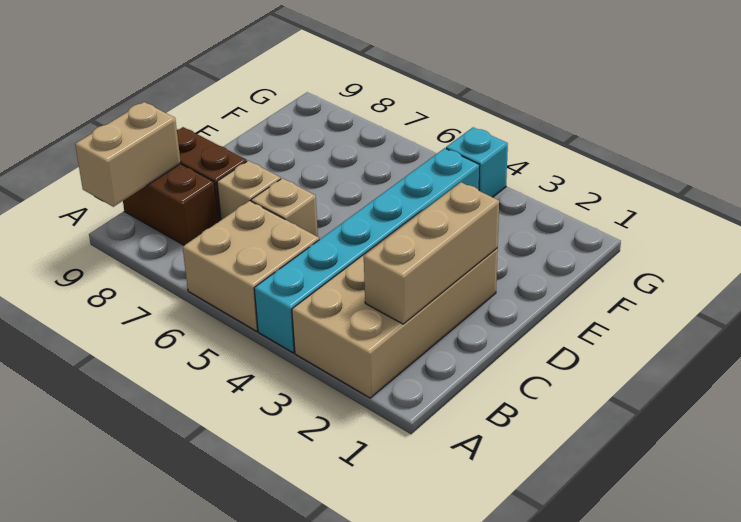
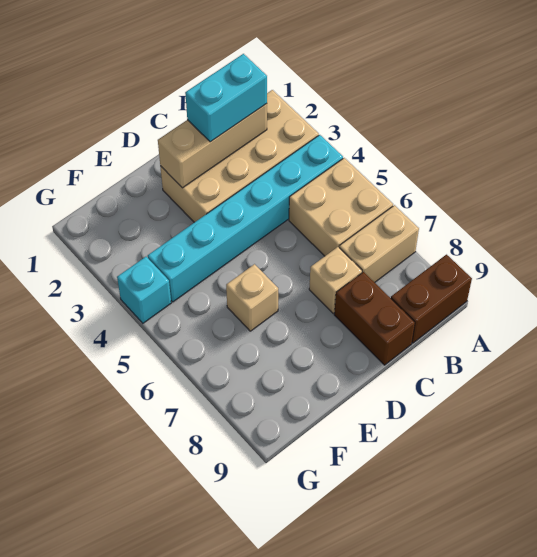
tan 1x2 brick [75,102,181,207] -> tan 1x2 brick moved to [339,205,419,282]
none -> cyan 1x2 brick [185,54,267,142]
brown 1x2 brick [123,164,218,245] -> brown 1x2 brick turned to [391,255,472,343]
tan 1x1 brick [251,178,318,237] -> tan 1x1 brick moved to [226,264,278,331]

